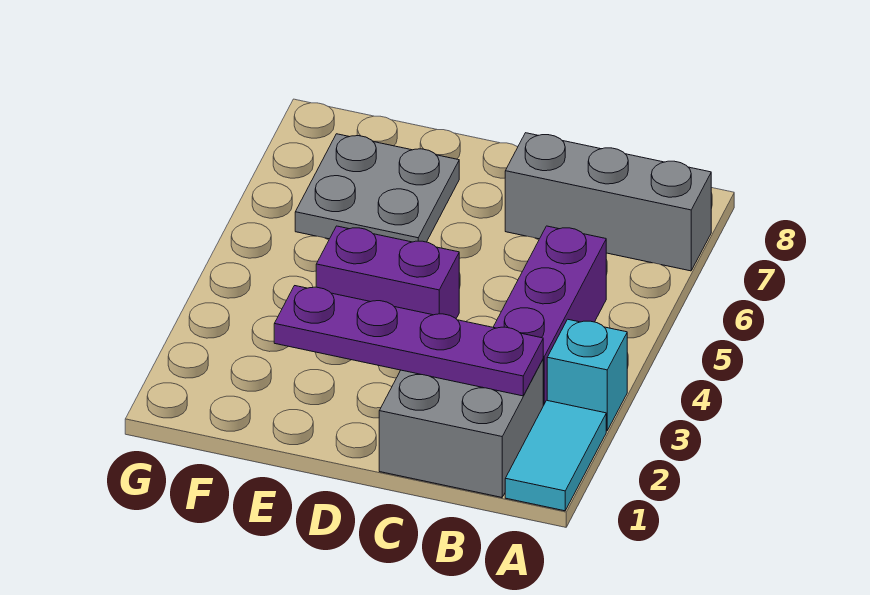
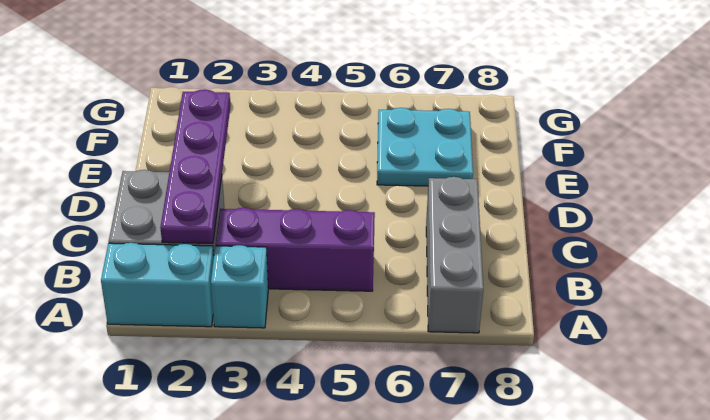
cyan 1x2 tile [505,400,606,511] -> cyan 1x2 brick [101,243,214,327]
purple 1x2 brick [316,226,459,318] -> none
grey 2x2 plate [295,134,459,242] -> cyan 2x2 plate [377,108,473,186]

